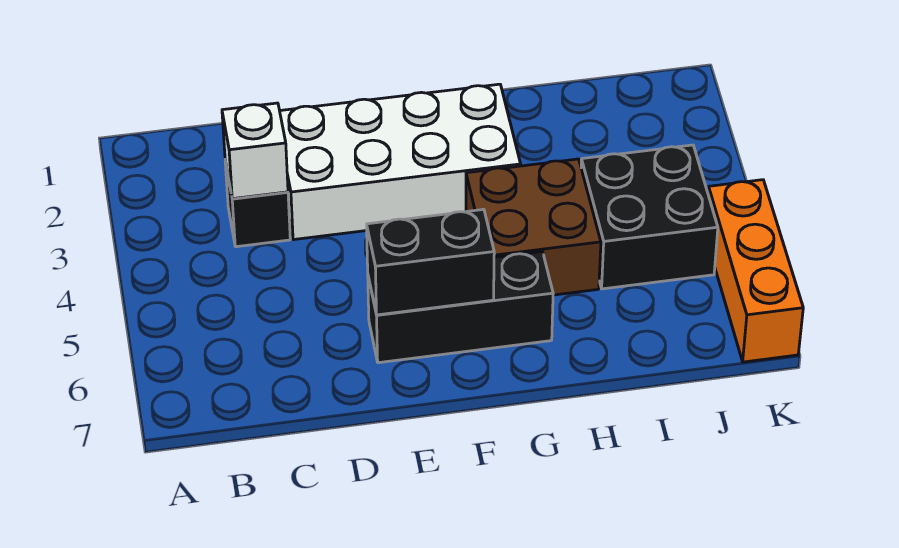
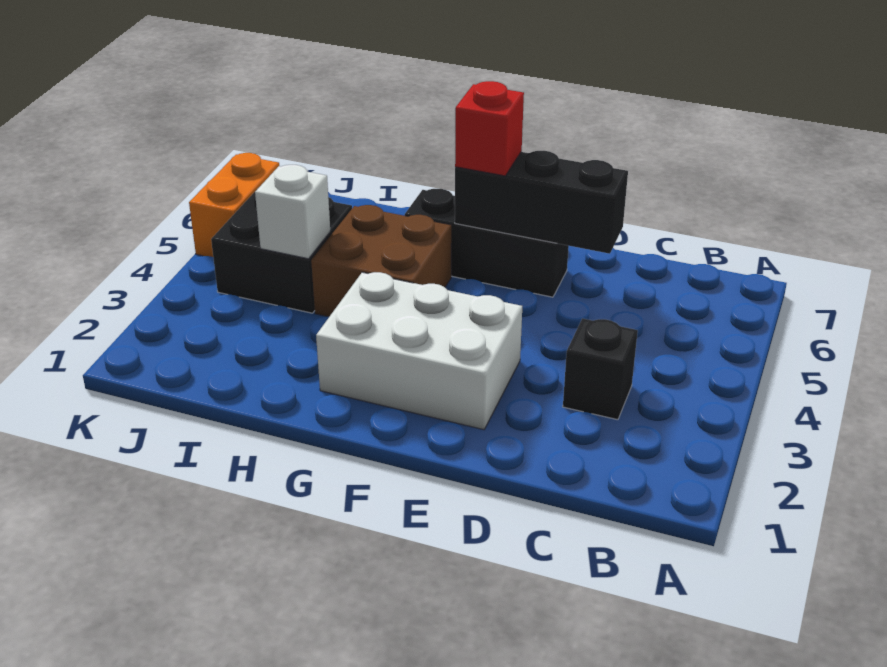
white 1x1 brick [222,103,288,199] -> white 1x1 brick moved to [255,165,330,259]
white 2x4 brick [280,84,521,240] -> white 2x3 brick [316,272,522,430]
black 1x2 brick [367,209,494,315] -> black 1x3 brick [455,151,628,254]
none -> red 1x1 brick [455,81,524,176]
orange 1x3 brick [708,180,803,362] -> orange 1x2 brick [189,153,279,257]

